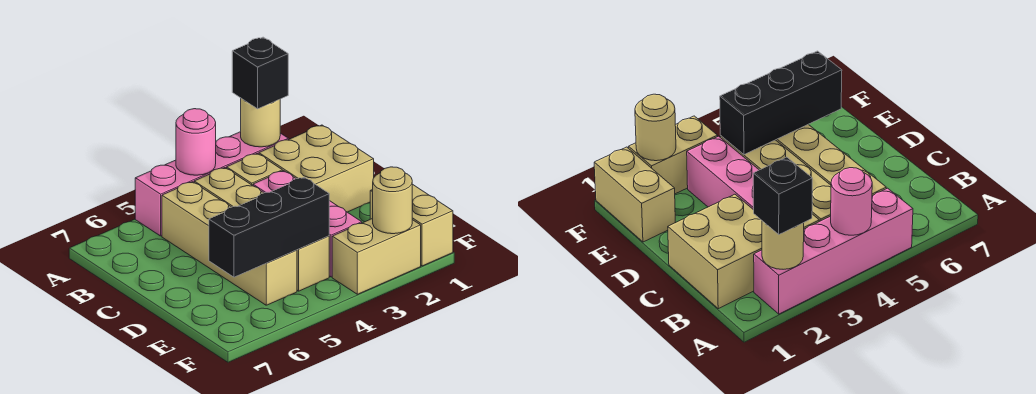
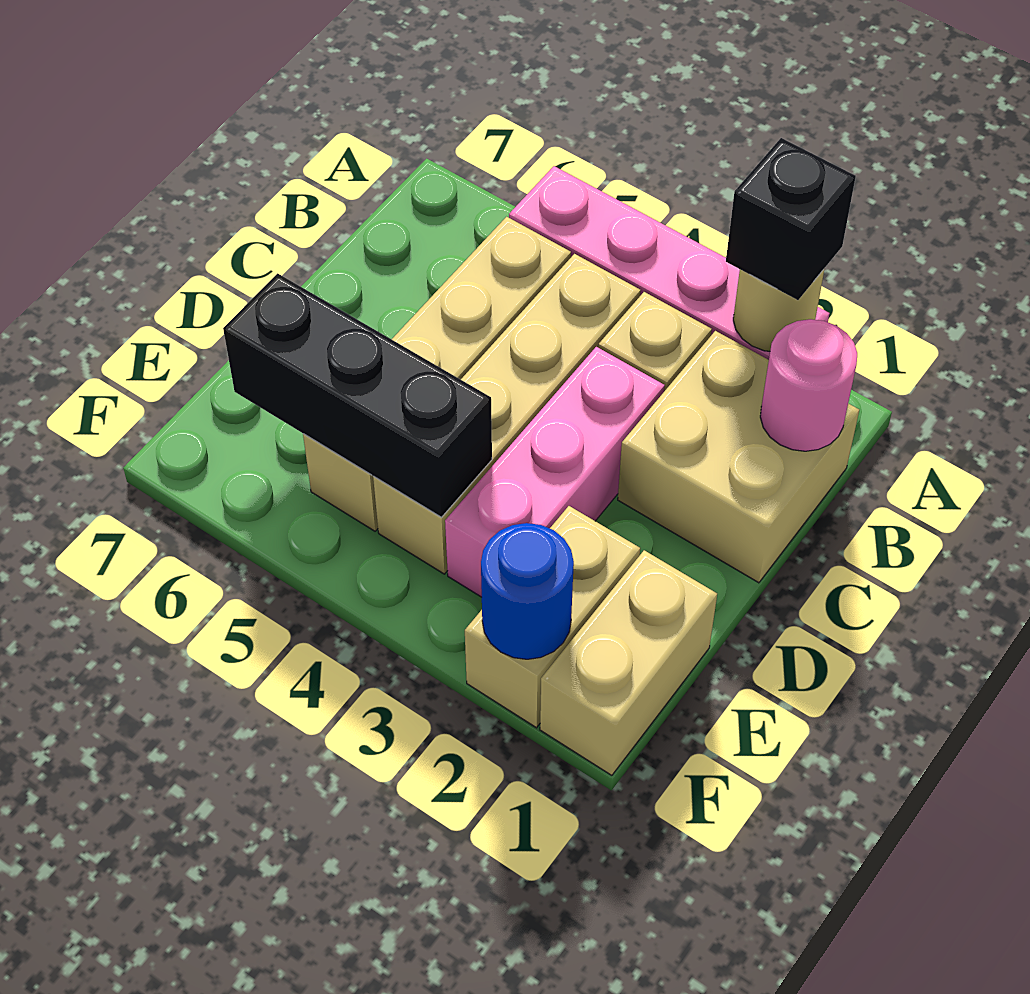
pink 1x1 round brick [176,109,216,175] -> pink 1x1 round brick moved to [760,319,857,451]
tan 1x2 brick [332,218,421,294] -> tan 1x2 brick turned to [465,506,640,728]
tan 1x1 round brick [373,167,412,234] -> blue 1x1 round brick [481,523,574,659]

